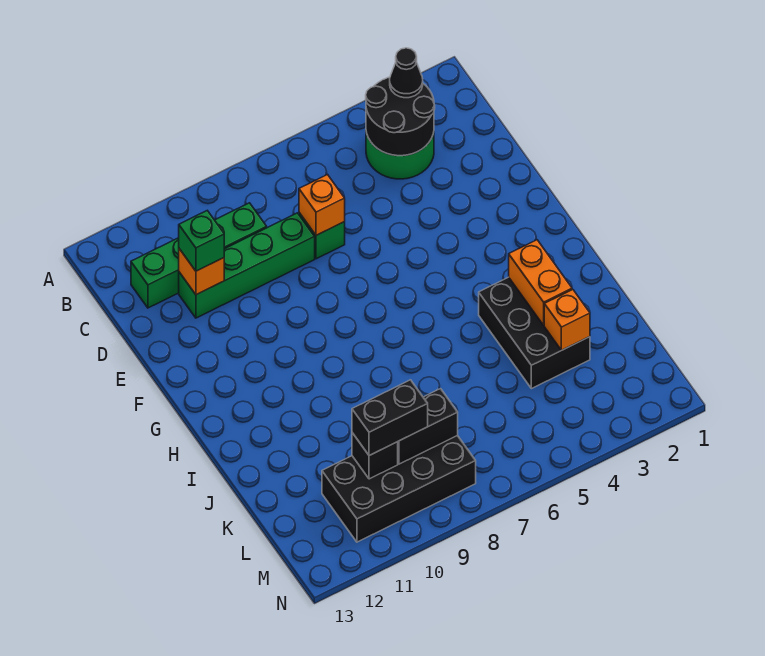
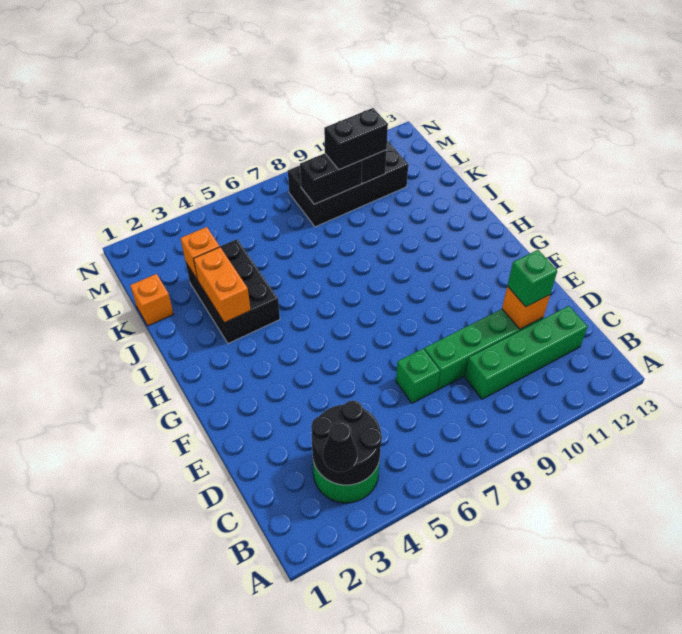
orange 1x1 brick [299,175,345,235] -> orange 1x1 brick moved to [130,274,173,326]

